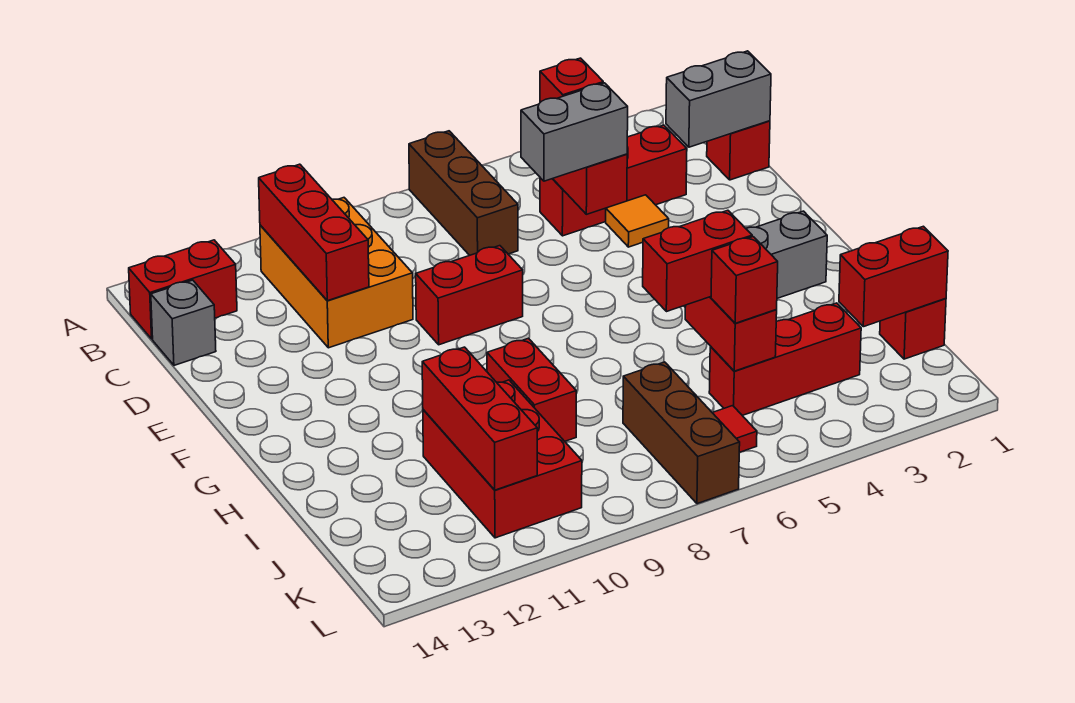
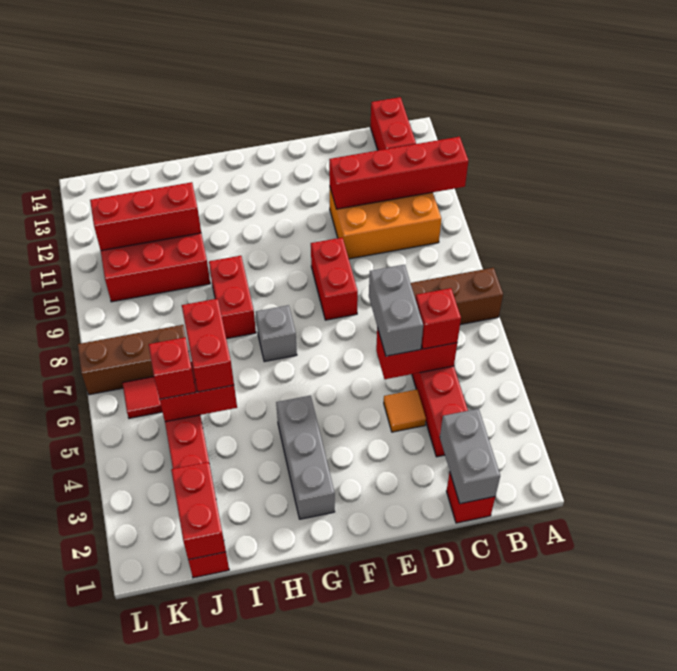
red 1x3 brick [259,164,369,301] -> red 1x4 brick [329,137,468,209]
grey 1x1 brick [151,280,216,365] -> grey 1x1 brick moved to [256,305,297,362]
red 1x2 brick [487,338,576,441] -> red 1x2 brick turned to [209,256,256,339]

